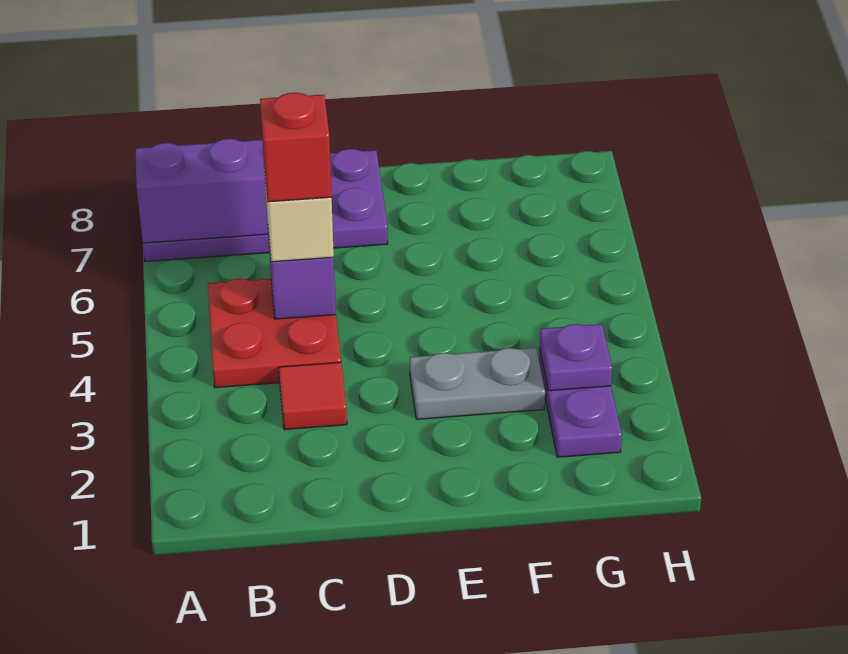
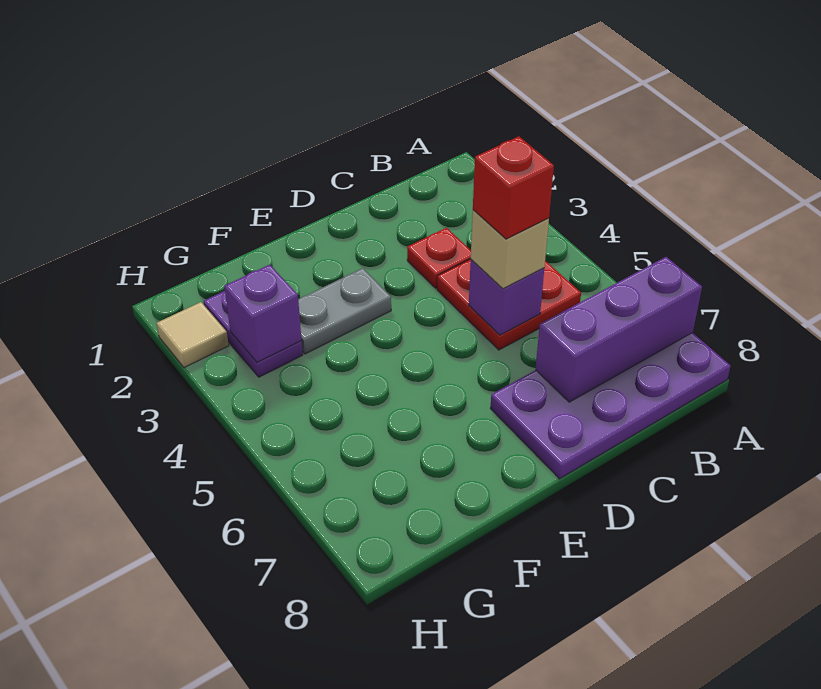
red 1x1 tile [279,362,347,430] -> red 1x1 plate [407,228,471,288]
purple 1x1 plate [539,324,612,391] -> purple 1x1 brick [224,265,302,362]
none -> tan 1x1 tile [157,302,229,368]

